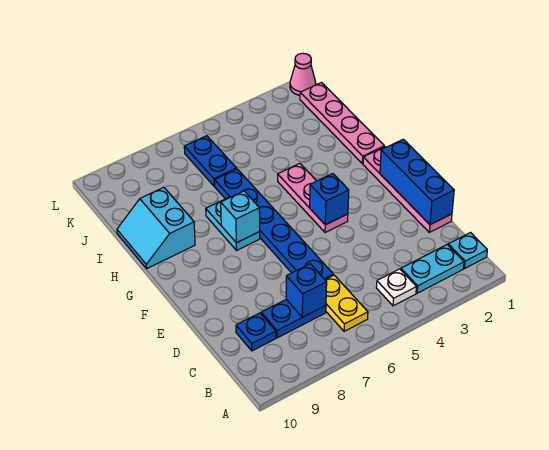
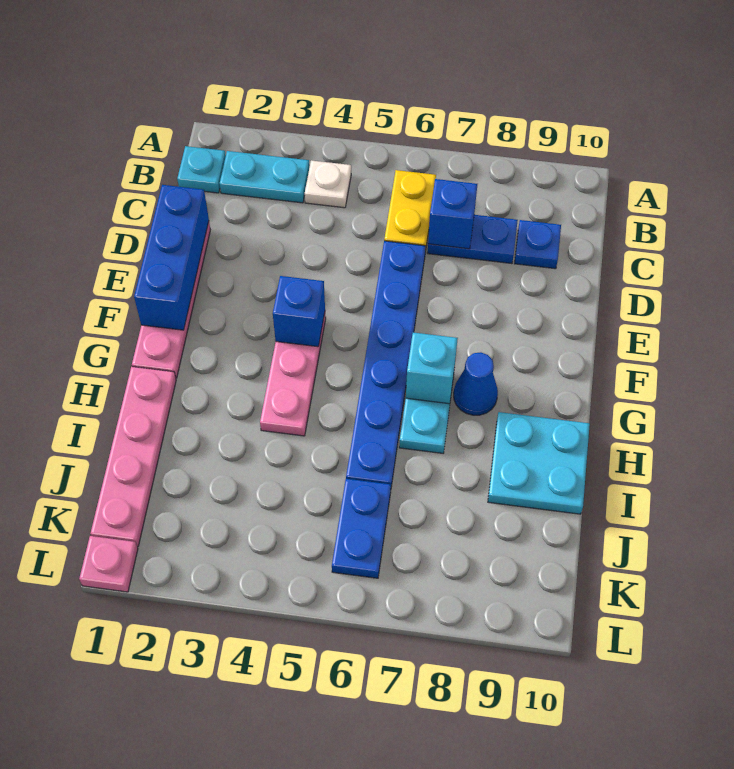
none -> blue 1x1 cone [454,352,498,415]
cyan 2x2 slope [117,187,195,268] -> cyan 2x2 plate [488,412,590,514]
pink 1x1 cone [290,53,316,95] -> pink 1x1 plate [79,536,138,592]

